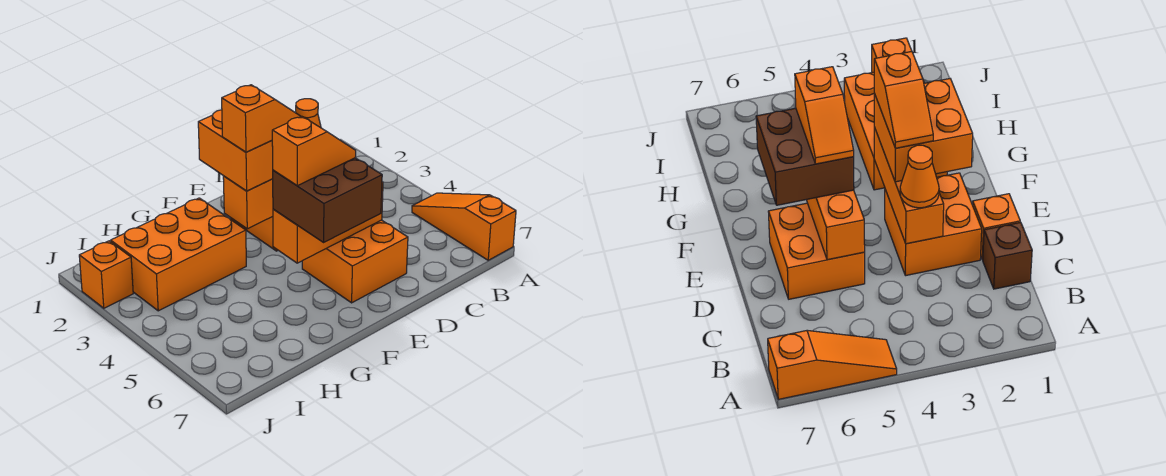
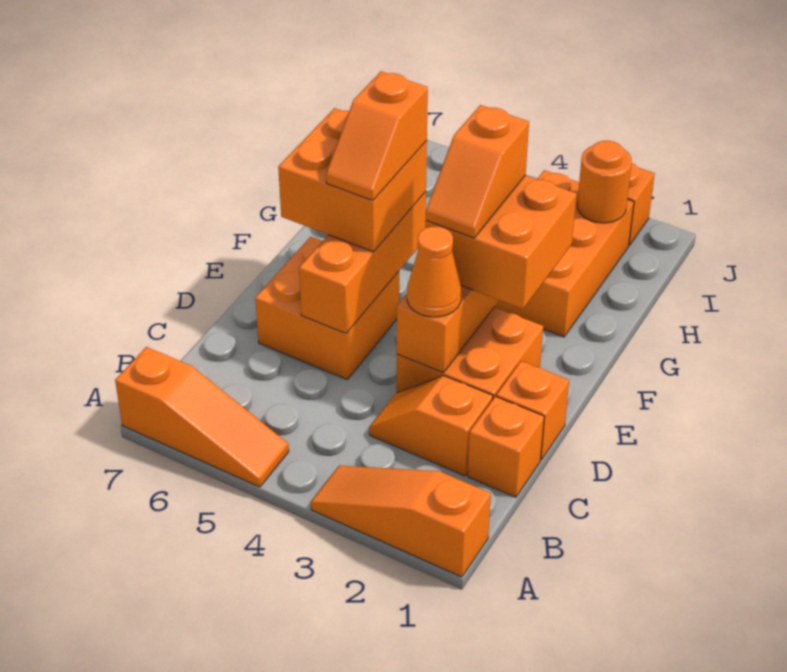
none -> orange 1x3 slope [311,466,491,577]
brown 1x1 brick [983,222,1032,289] -> orange 1x1 brick [468,396,544,497]
none -> orange 1x2 slope [369,376,493,476]
brown 2x2 brick [273,158,382,242] -> orange 2x2 brick [278,108,427,252]
none -> orange 1x1 round brick [577,141,632,223]

